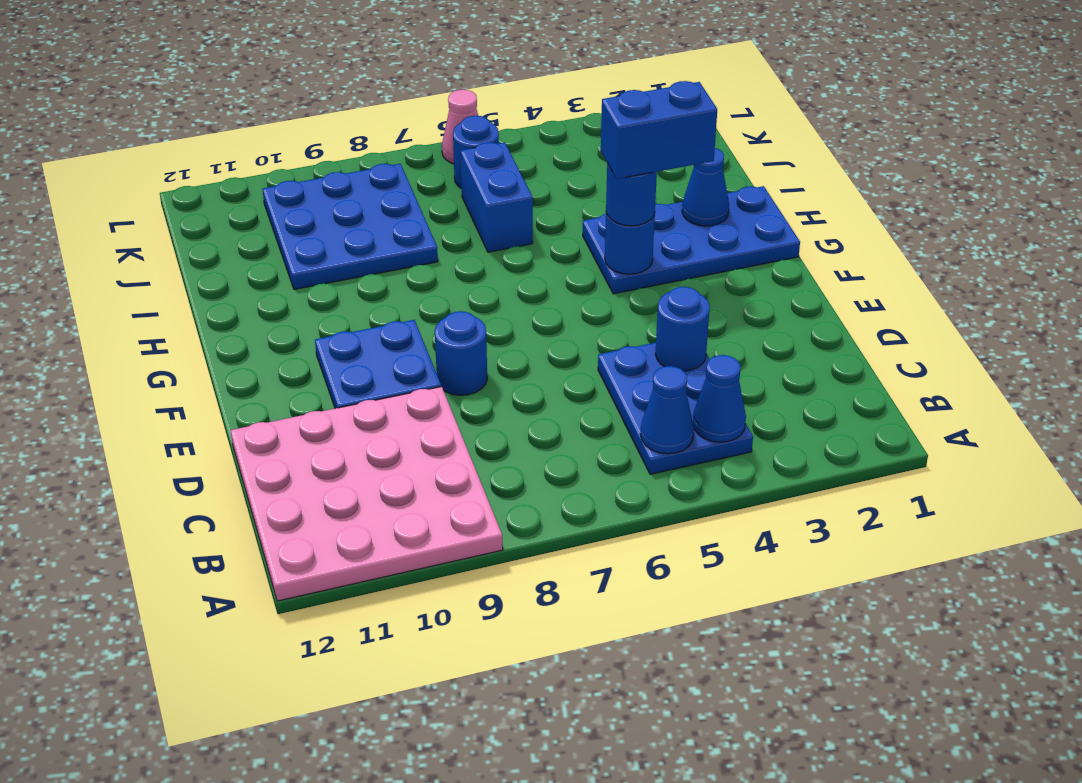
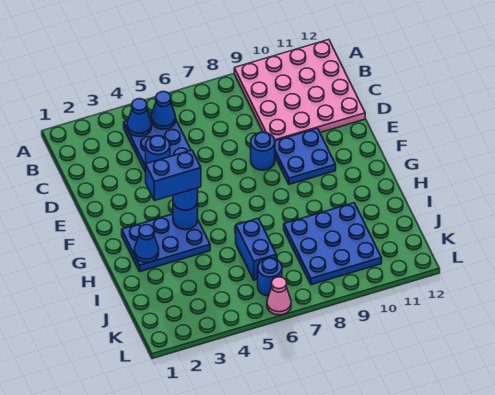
blue 2x4 plate [583,186,800,294] -> blue 2x3 plate [122,214,210,271]

